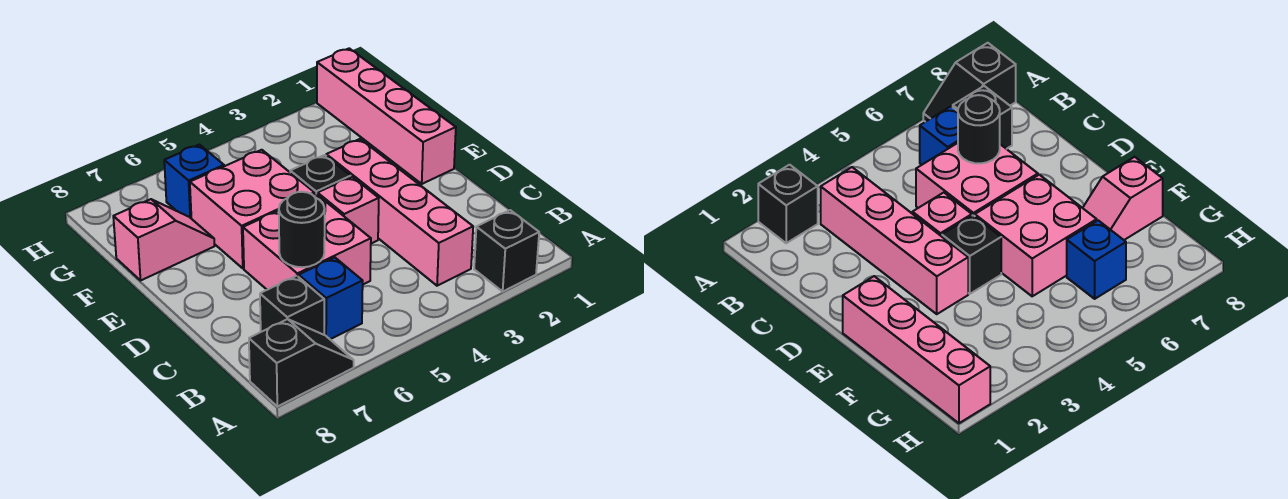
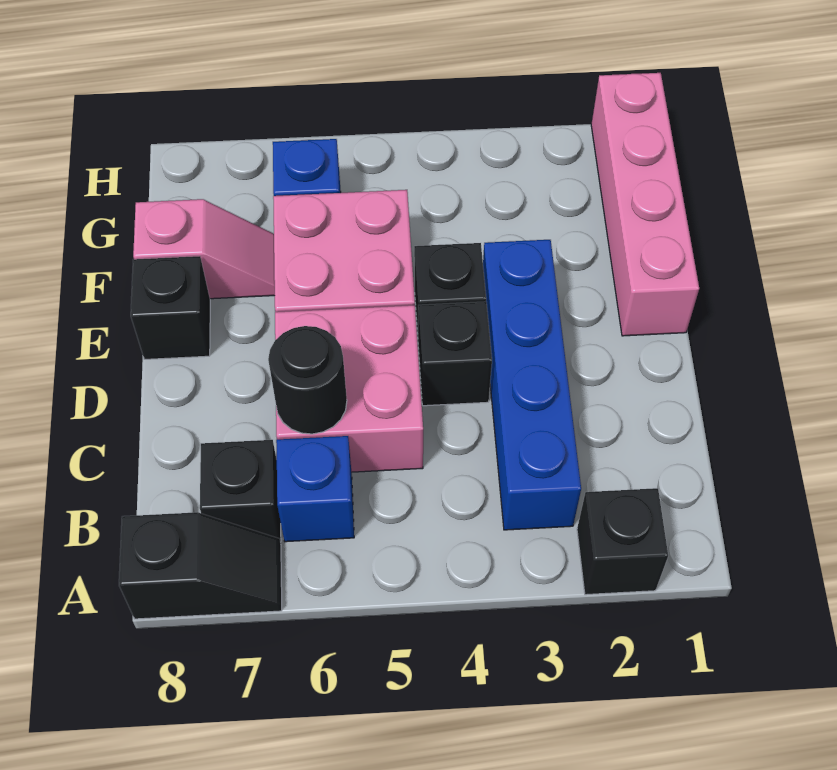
pink 1x4 brick [326,139,473,286] -> blue 1x4 brick [483,240,581,530]
pink 1x1 brick [318,177,379,243] -> black 1x1 brick [418,302,492,406]
none -> black 1x1 brick [131,256,210,359]

